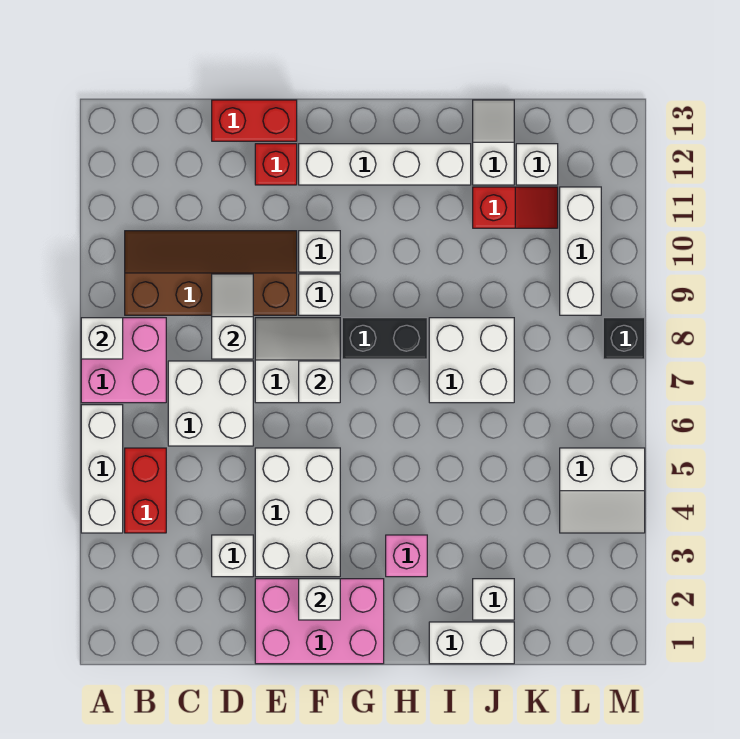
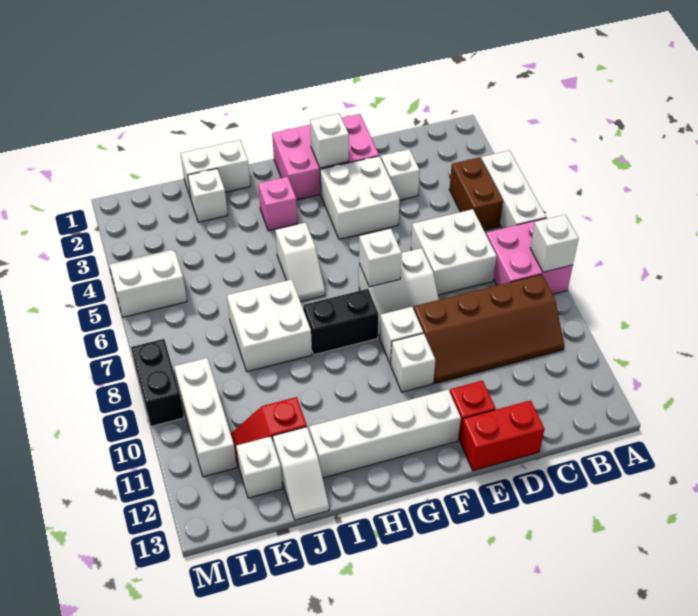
red 1x2 brick [125,448,166,533] -> brown 1x2 brick [449,157,503,230]
white 1x2 slope [212,274,253,359] -> white 1x2 slope moved to [275,223,325,302]
white 2x3 brick [255,448,340,577] -> white 2x2 brick [320,156,400,239]
black 1x1 brick [603,318,645,359] -> black 1x2 brick [131,339,184,426]

